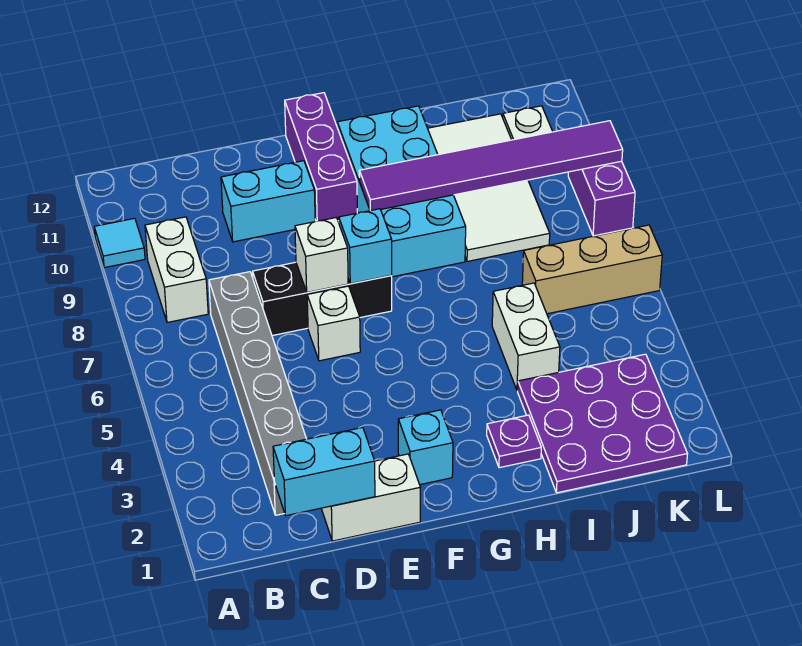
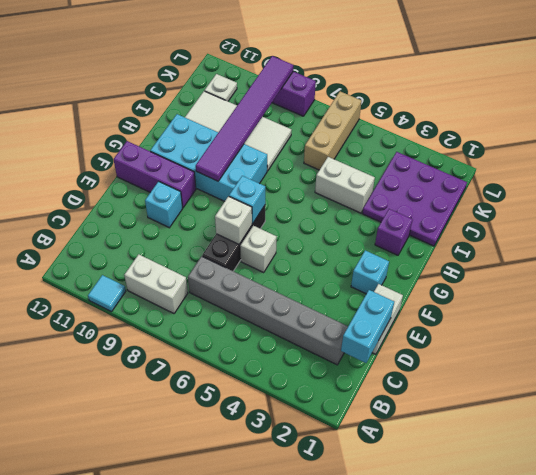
cyan 1x2 brick [221,161,315,242] -> cyan 1x1 brick [145,181,183,228]
purple 1x1 plate [487,415,541,468] -> purple 1x1 brick [375,209,413,255]

